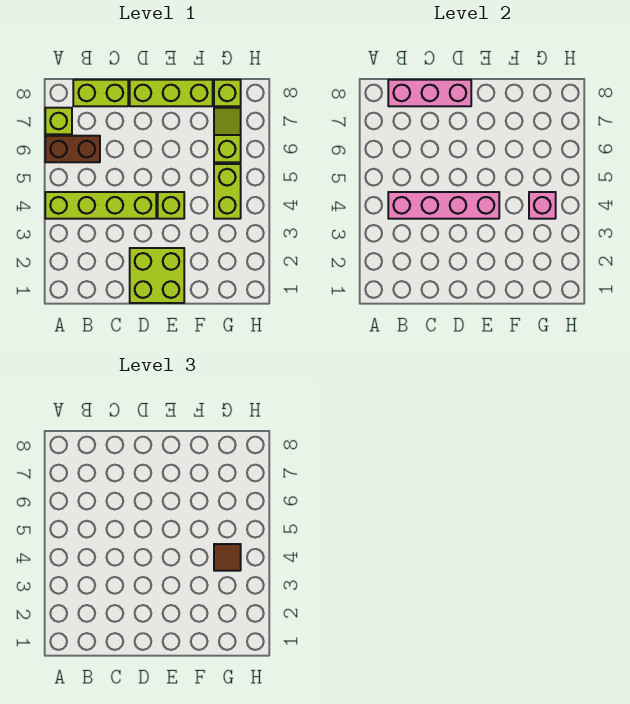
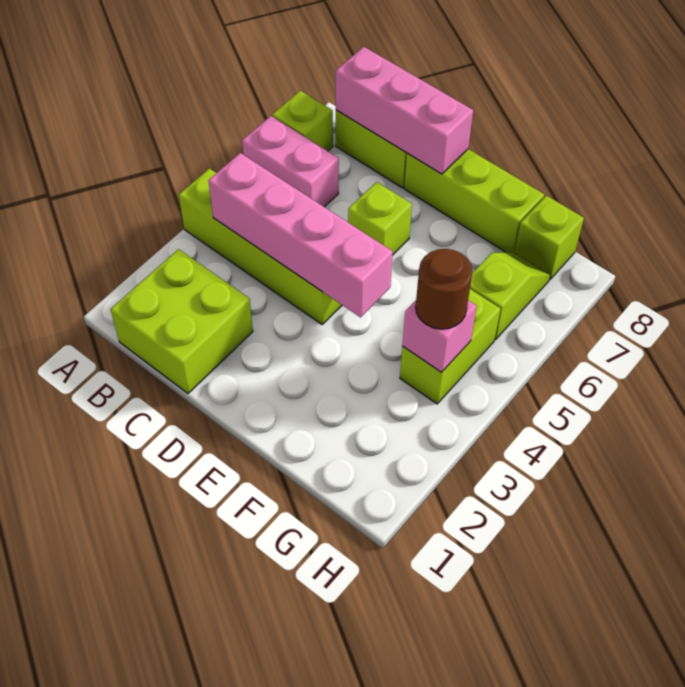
brown 1x2 brick [45,136,100,162] -> pink 1x2 brick [242,116,339,207]
lime 2x2 brick [130,248,184,303] -> lime 2x2 brick moved to [111,249,253,393]
lime 1x1 brick [158,192,184,219] -> lime 1x1 brick moved to [348,182,412,255]
brown 1x1 tile [214,544,241,571] -> brown 1x1 round brick [416,249,473,329]

